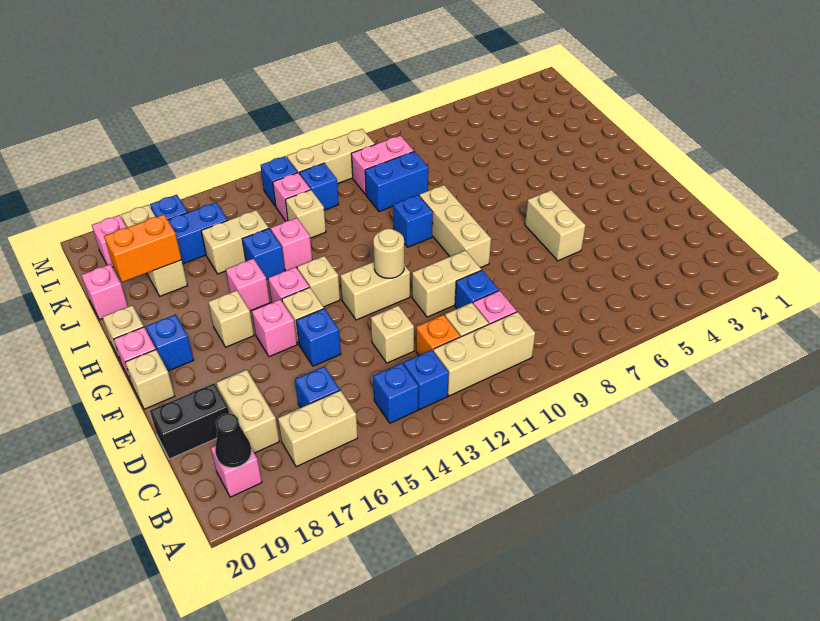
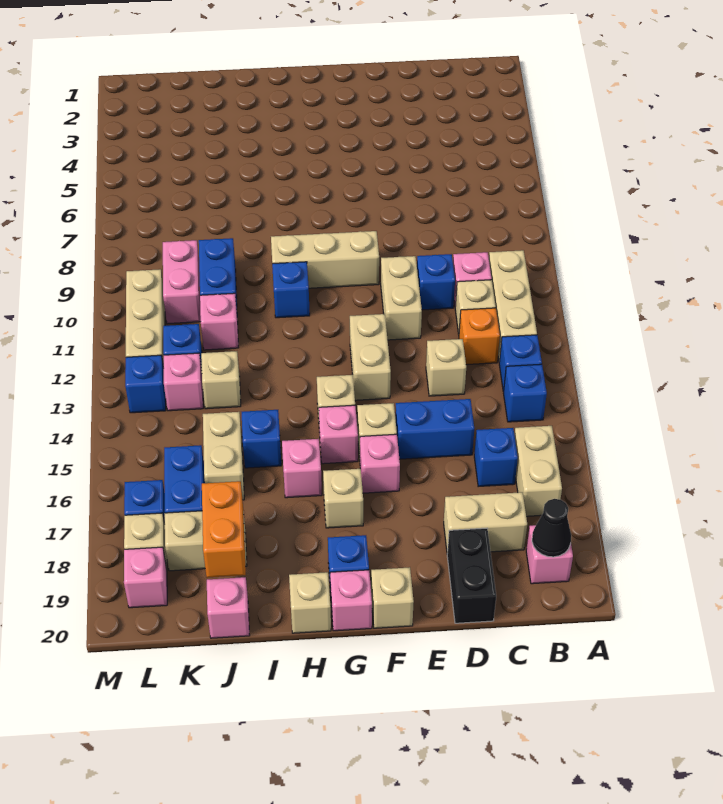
tan 1x2 brick [525,190,586,261] -> none
blue 1x1 brick [296,309,341,366] -> blue 1x2 brick [395,399,474,459]
tan 1x1 round brick [373,229,404,278] -> none
pink 1x1 brick [271,218,312,271] -> pink 1x1 brick moved to [200,293,238,350]

